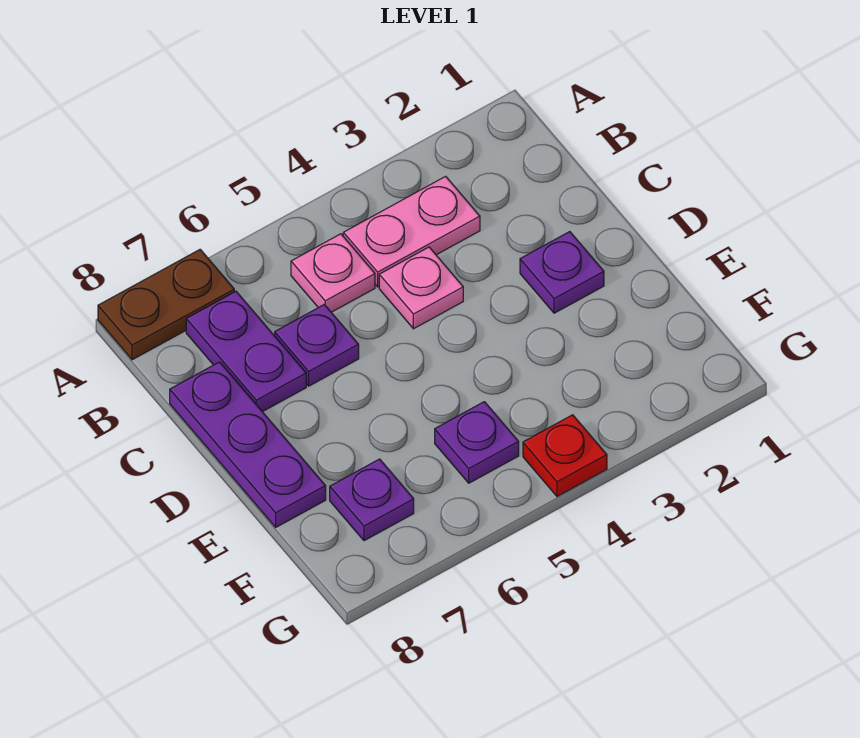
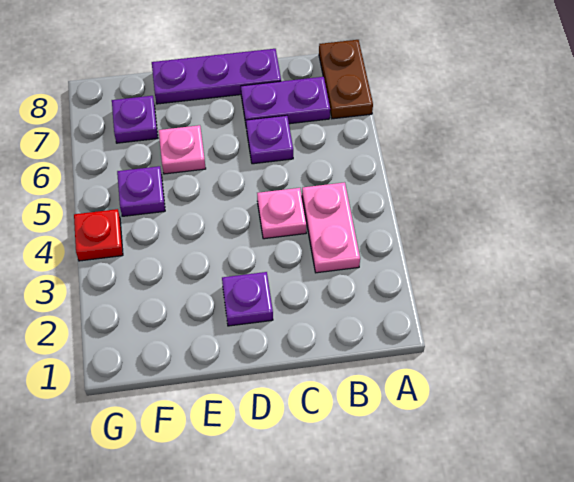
pink 1x1 plate [291,234,375,312] -> pink 1x1 plate moved to [159,125,206,174]

